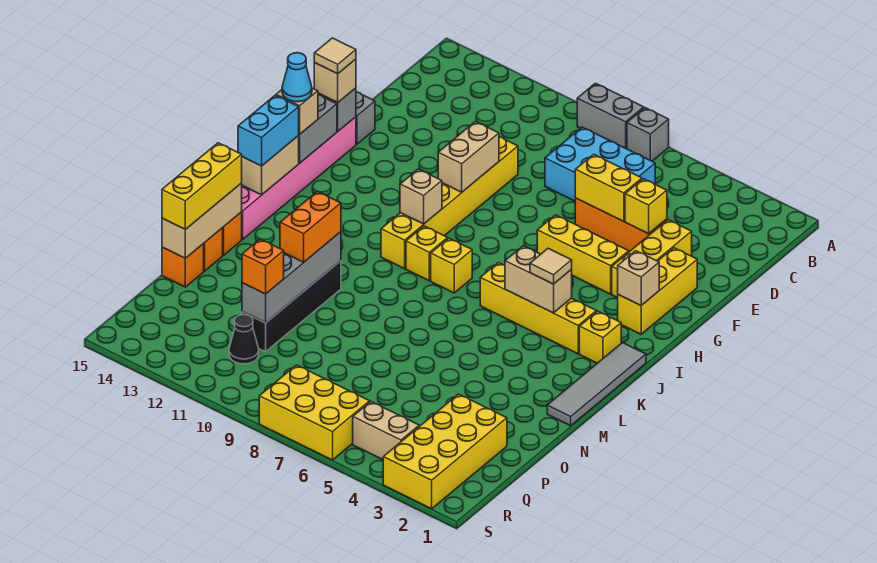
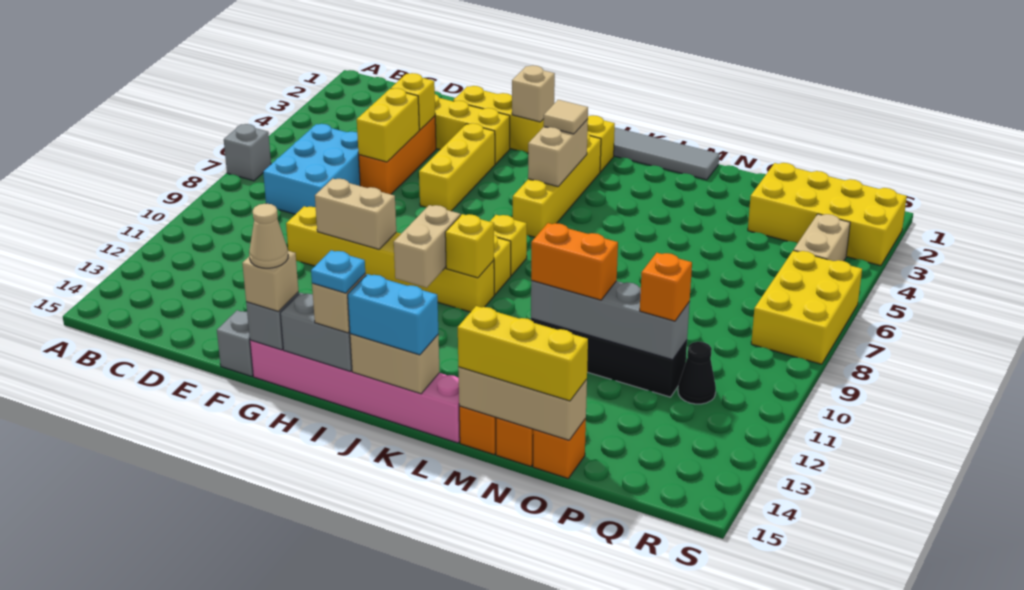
grey 1x2 brick [577,83,644,149] -> none
tan 1x1 tile [314,38,356,74] -> tan 1x1 cone [249,203,288,268]
tan 1x1 brick [400,169,442,224] -> tan 1x2 brick [394,205,460,288]
cyan 1x1 cone [282,53,312,102] -> cyan 1x1 plate [311,250,365,293]
none -> yellow 1x1 brick [445,214,494,278]

